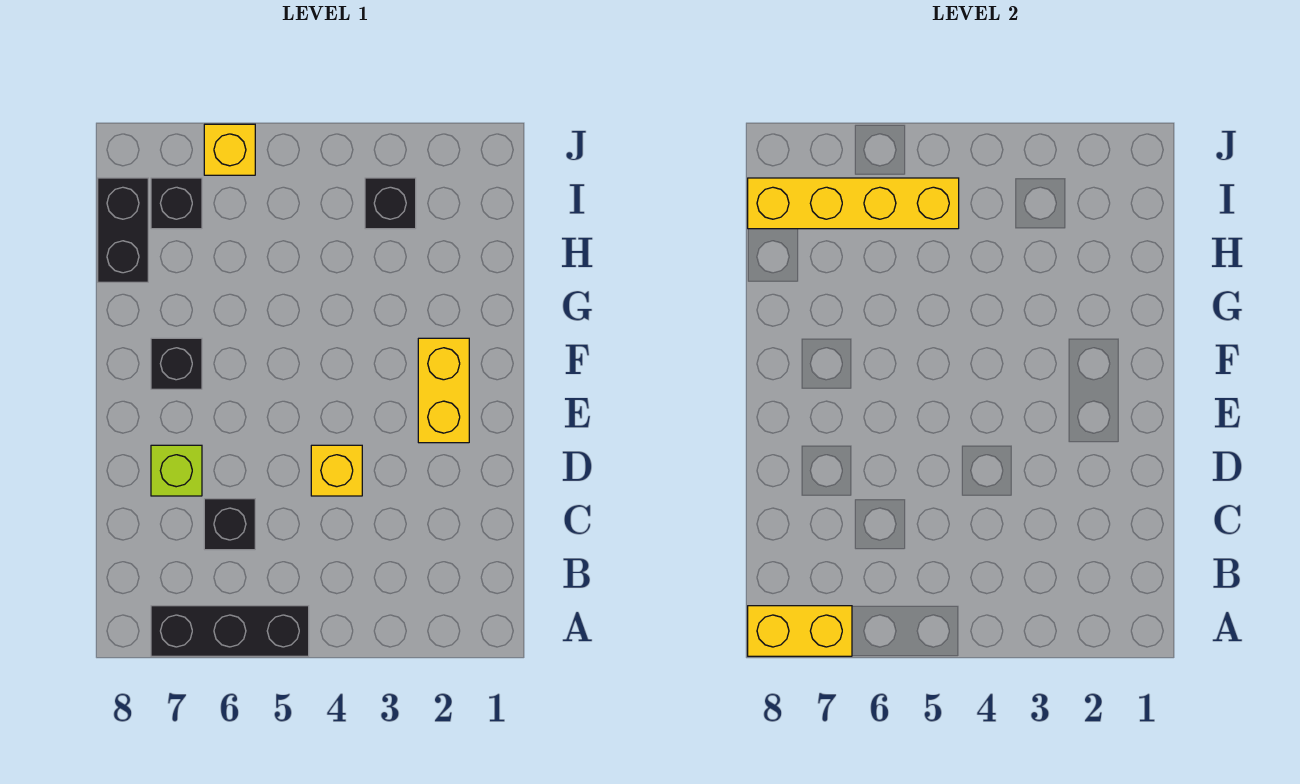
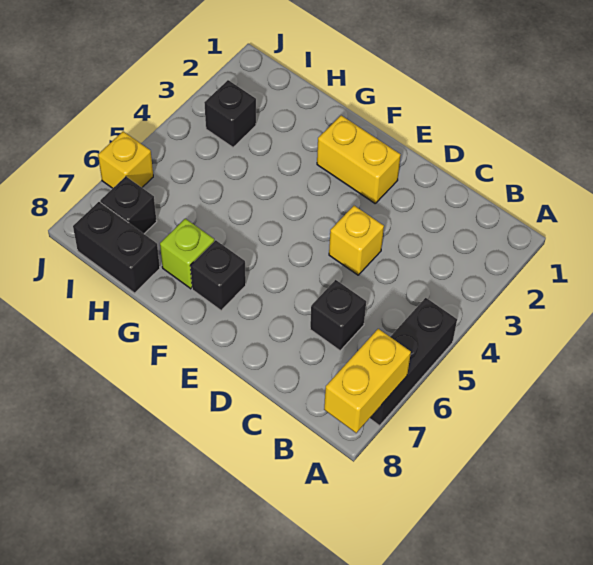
lime 1x1 brick [151,445,202,496] -> lime 1x1 brick moved to [160,219,214,289]
yellow 1x4 brick [748,178,959,229] -> none

